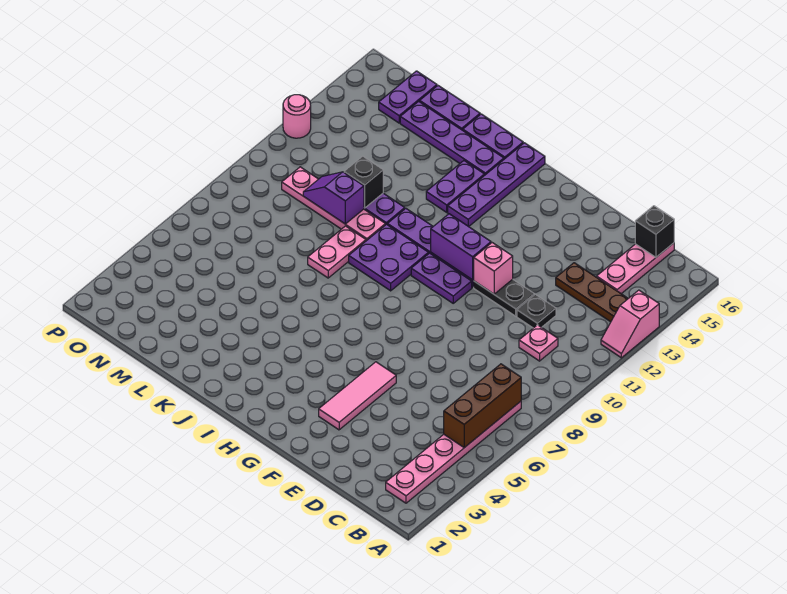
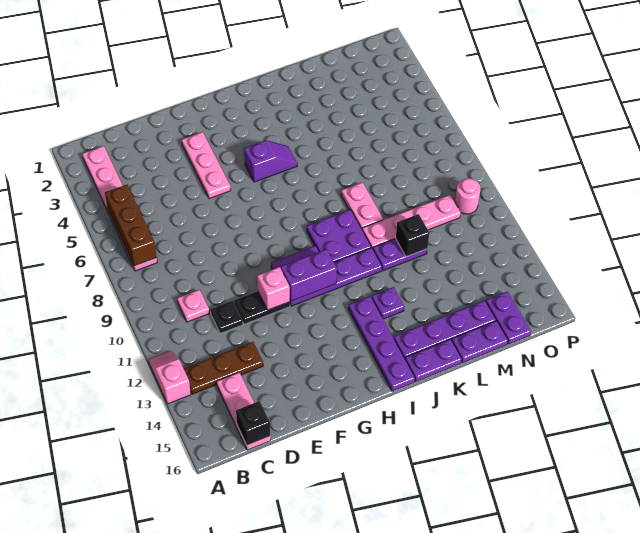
pink 1x3 tile [319,362,396,430] -> pink 1x3 plate [182,132,231,199]
purple 1x2 plate [426,161,485,212] -> purple 1x1 plate [372,287,404,319]
purple 1x2 slope [303,172,364,224] -> purple 1x2 slope moved to [244,140,297,182]
pink 1x1 round brick [283,95,311,138] -> pink 1x1 round brick moved to [455,178,480,214]

